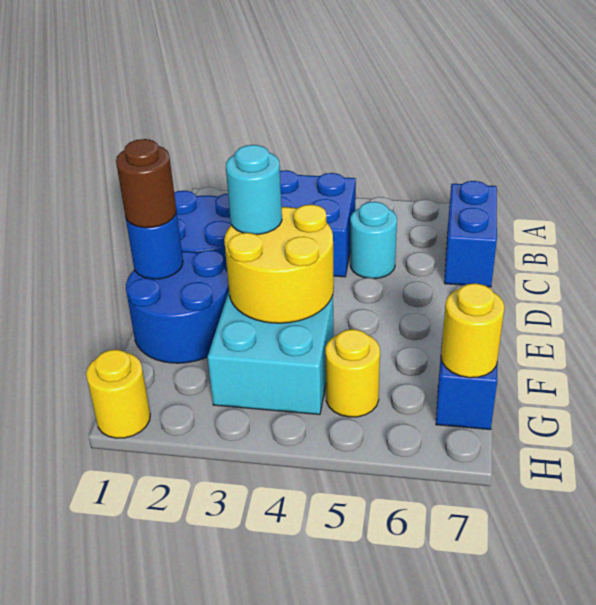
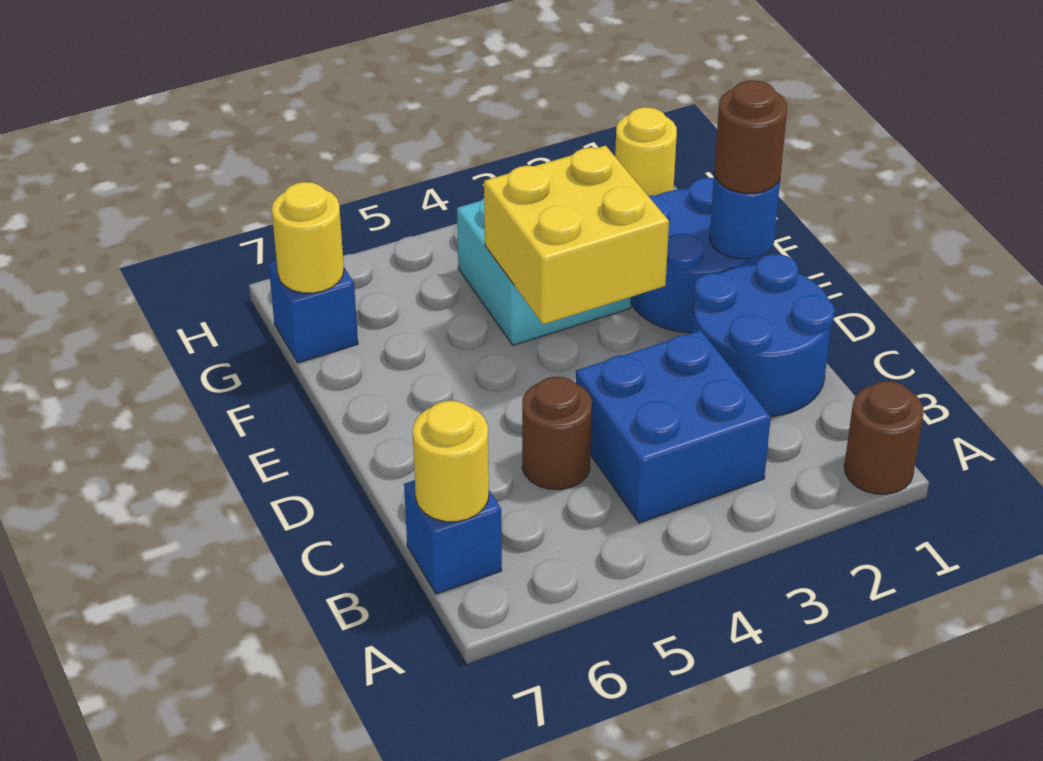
none -> brown 1x1 round brick [844,381,924,494]
blue 1x2 brick [444,181,497,287] -> blue 1x1 brick [404,480,502,594]
cyan 1x1 round brick [350,202,397,279] -> brown 1x1 round brick [522,377,592,490]
yellow 2x2 round brick [224,205,334,323] -> yellow 2x2 brick [484,146,669,324]
cyan 1x1 round brick [226,145,282,234] -> none
yellow 1x1 round brick [325,329,380,417] -> yellow 1x1 round brick moved to [413,401,489,522]

